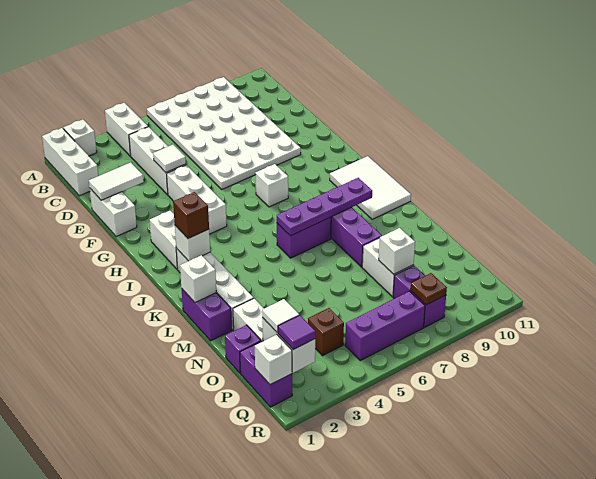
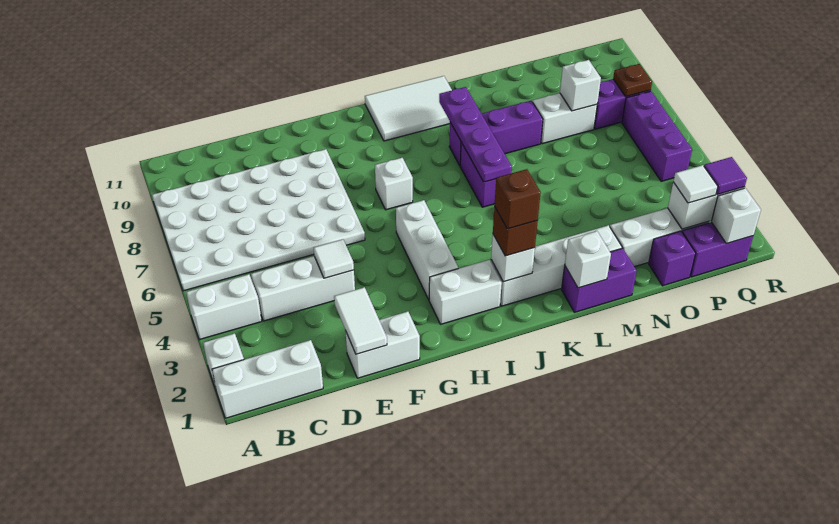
white 1x3 brick [167,165,227,234] -> white 1x3 brick turned to [396,200,458,299]
brown 1x1 brick [308,308,344,356] -> brown 1x1 brick moved to [495,169,541,229]

